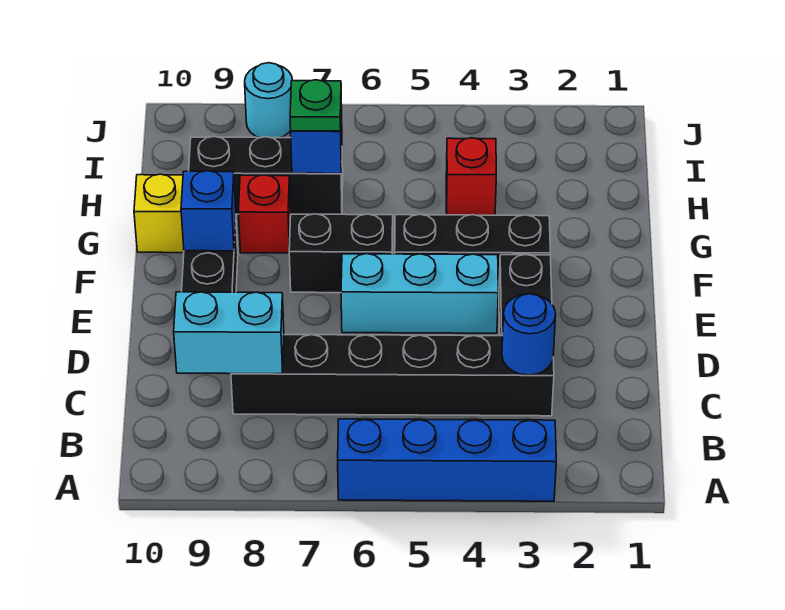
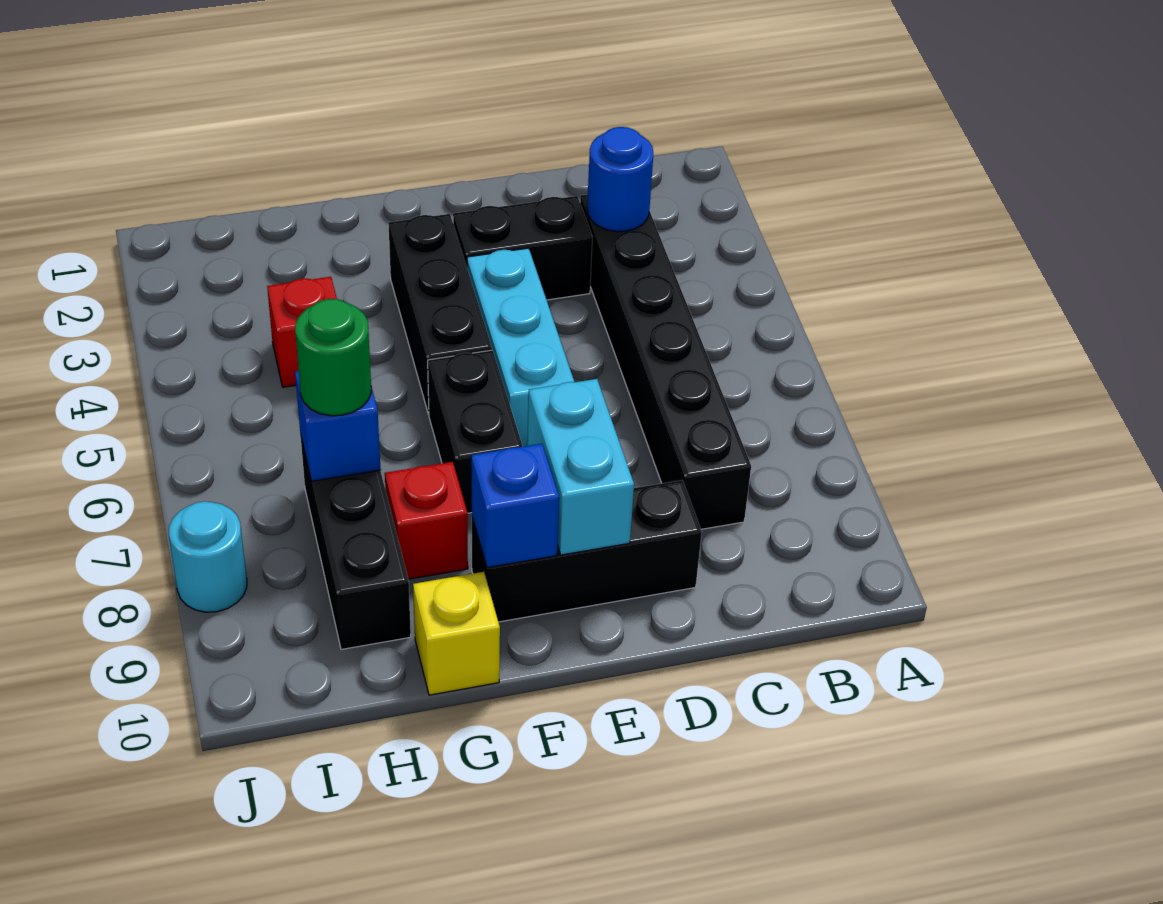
blue 1x4 brick [338,419,556,501] -> none
cyan 1x2 brick [174,292,284,374] -> cyan 1x2 brick moved to [527,379,634,555]
green 1x1 plate [290,80,341,131] -> green 1x1 round brick [295,299,371,416]

